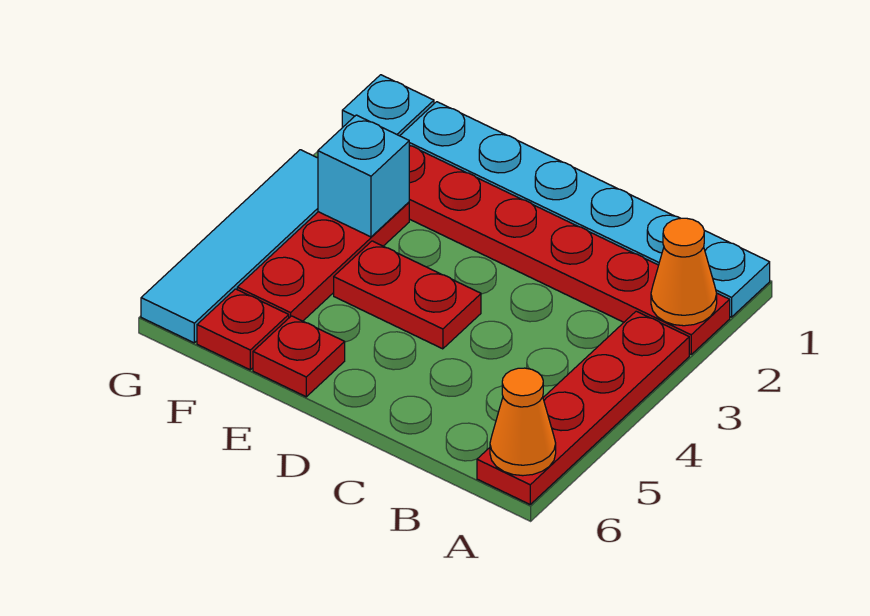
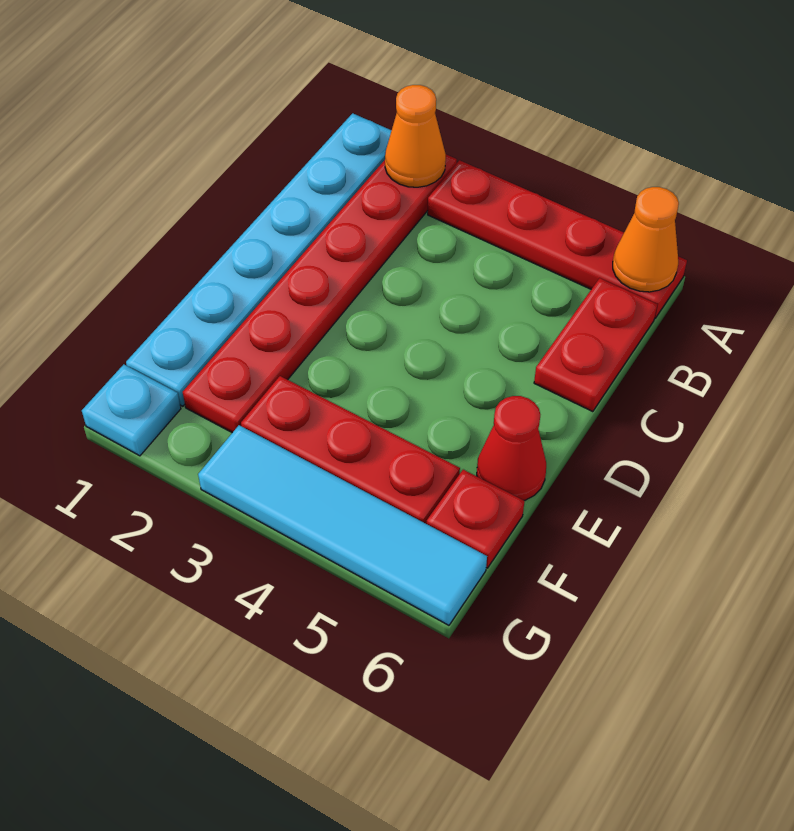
red 1x2 plate [334,241,481,349] -> red 1x2 plate moved to [534,278,657,412]
red 1x1 plate [253,316,345,397] -> red 1x1 cone [477,396,546,500]
cyan 1x1 brick [318,115,410,237] -> none

